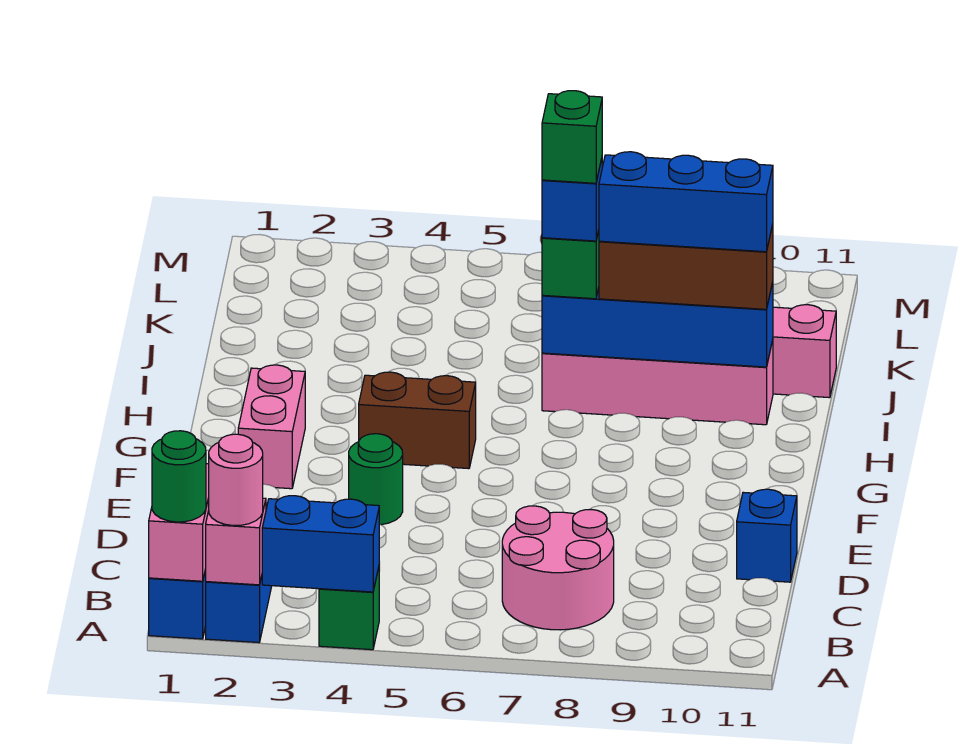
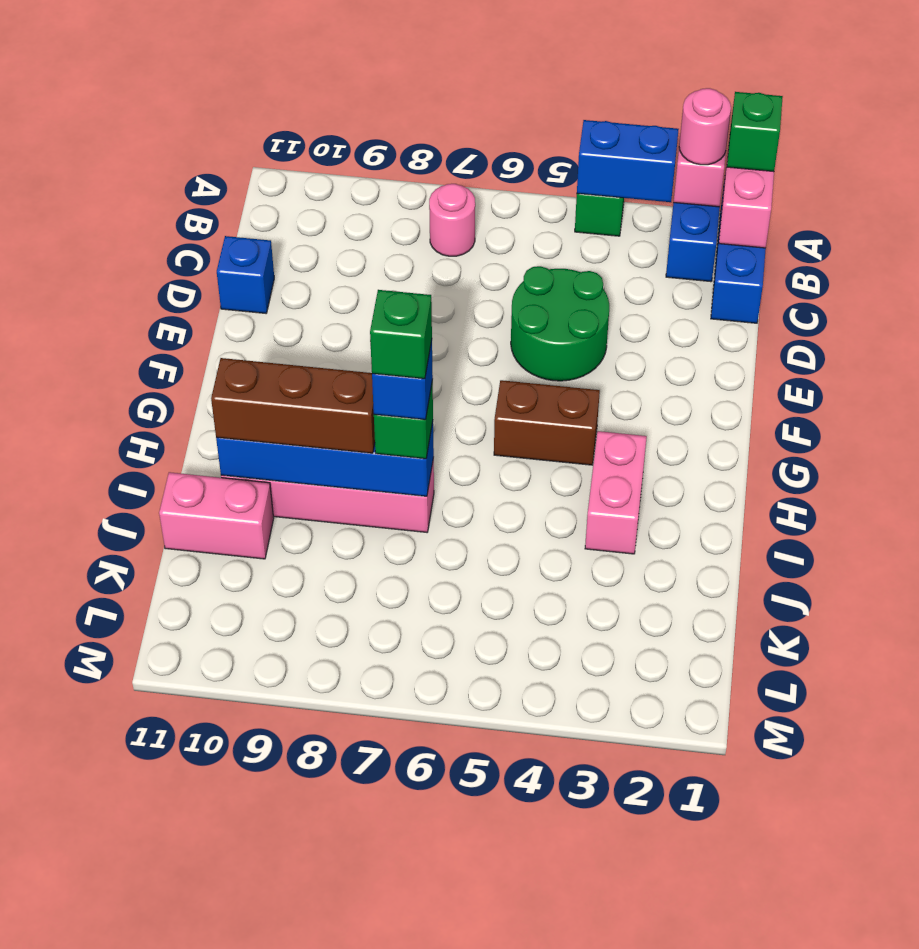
green 1x1 round brick [152,431,206,522] -> green 1x1 brick [727,92,783,172]
pink 2x2 round brick [502,506,614,630] -> pink 1x1 round brick [429,184,475,256]
green 1x1 round brick [349,434,403,525] -> green 2x2 round brick [511,266,609,381]
pink 1x2 brick [238,365,305,489] -> pink 1x2 brick moved to [585,431,647,554]
blue 1x3 brick [599,152,773,252] -> none

